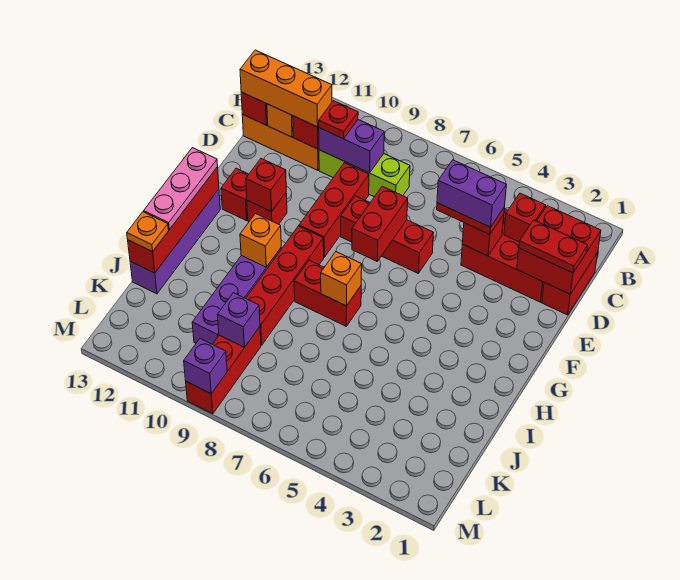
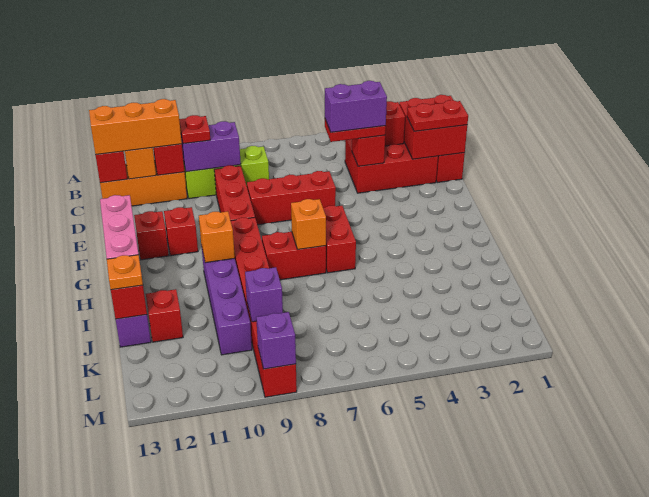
red 1x2 brick [352,186,408,261] -> red 1x2 brick moved to [323,206,356,273]
red 1x1 brick [246,159,286,212] -> red 1x1 brick moved to [146,289,183,342]

